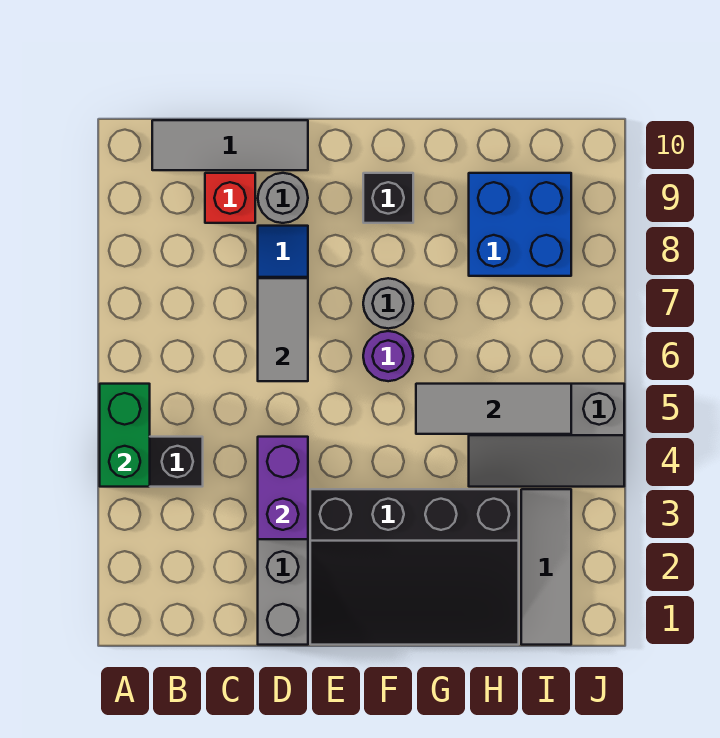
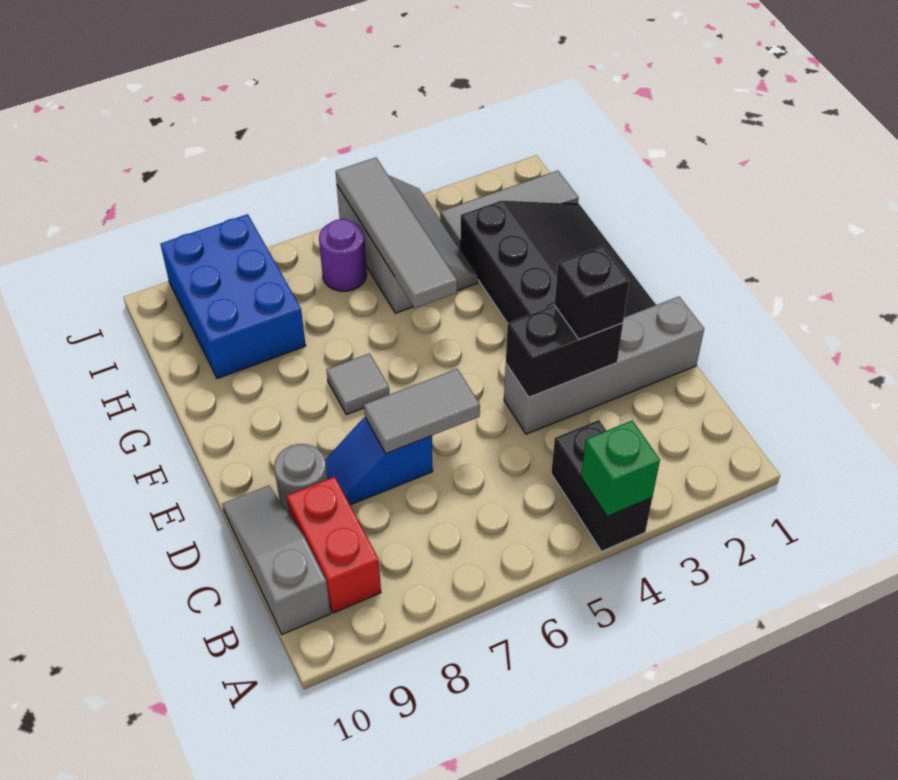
green 1x2 brick [100,384,150,487] -> green 1x1 brick [581,420,660,516]
grey 1x3 tile [152,120,308,170] -> grey 1x3 slope [222,485,331,634]
red 1x1 brick [205,173,255,223] -> red 1x2 brick [287,477,381,613]
purple 1x2 brick [258,437,308,539] -> black 1x2 brick [506,305,623,397]
purple 1x1 round brick [363,331,413,381] -> purple 1x1 round brick moved to [319,219,367,291]
grey 1x1 round brick [363,278,413,329] -> grey 1x1 tile [327,353,389,415]
black 1x1 brick [363,173,413,223] -> black 1x1 brick moved to [554,246,629,340]
grey 1x3 tile [416,384,571,434] -> grey 1x4 tile [336,157,457,308]
blue 2x2 brick [469,173,571,276] -> blue 2x3 brick [161,214,306,379]

